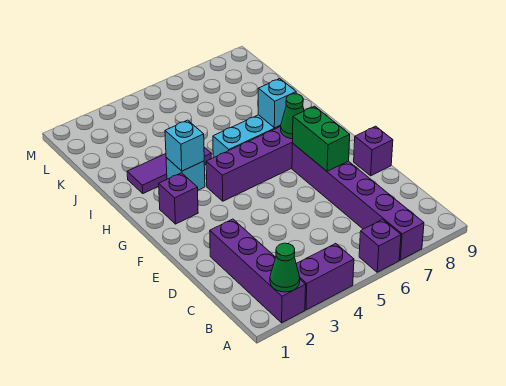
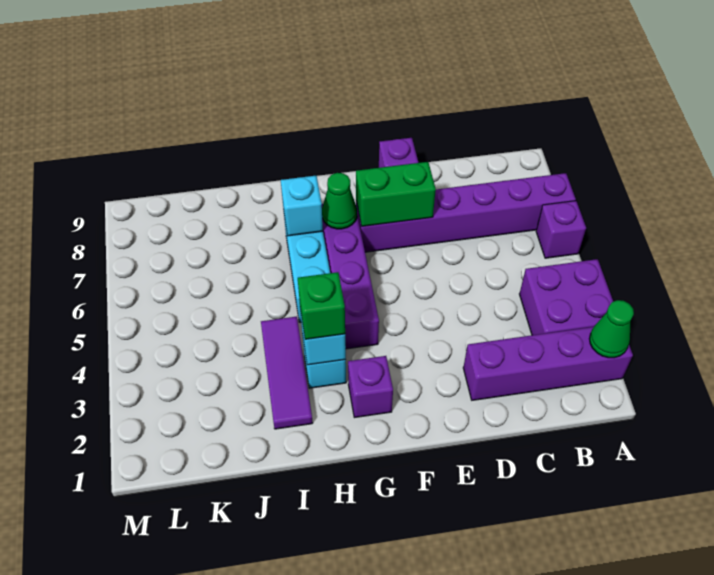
purple 1x2 brick [296,243,354,310] -> purple 2x2 brick [520,259,613,335]
none -> green 1x1 brick [298,272,345,339]

